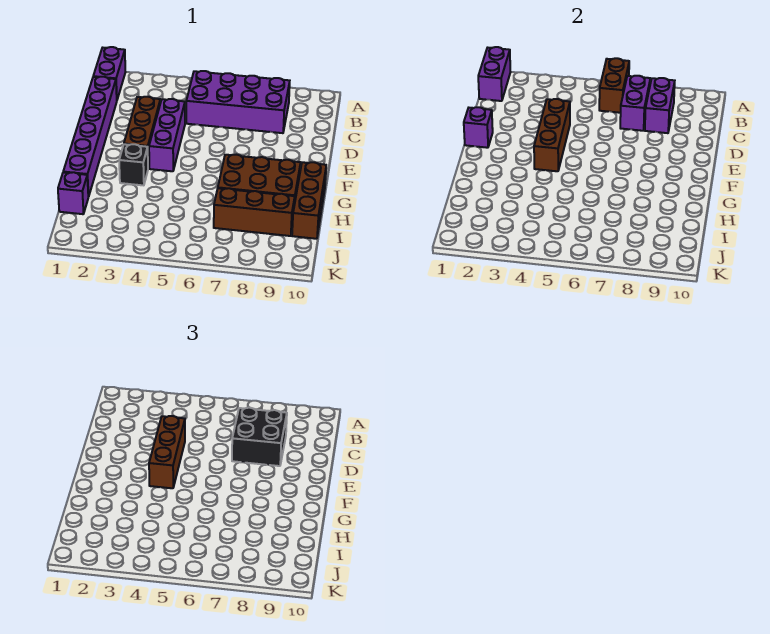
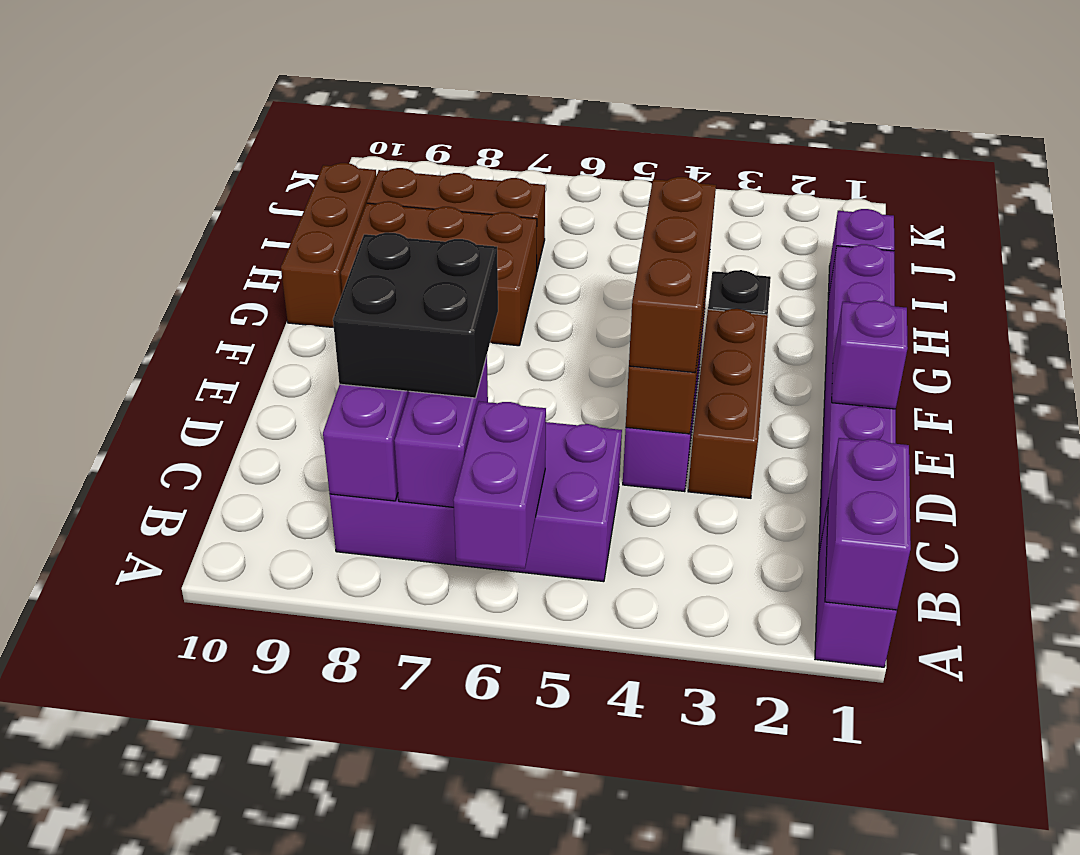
brown 1x2 brick [599,58,629,113] -> purple 1x2 brick [453,401,546,569]

